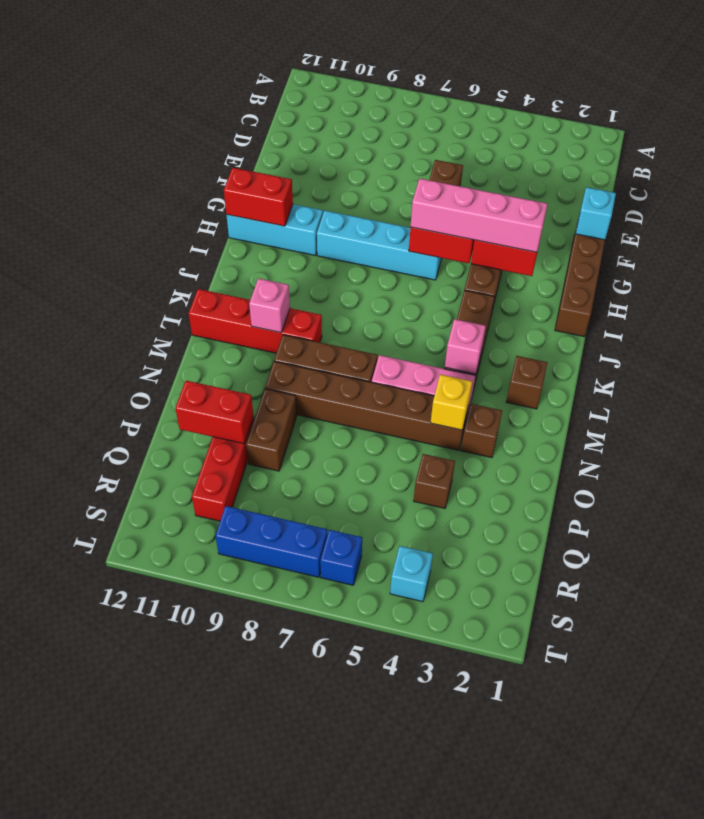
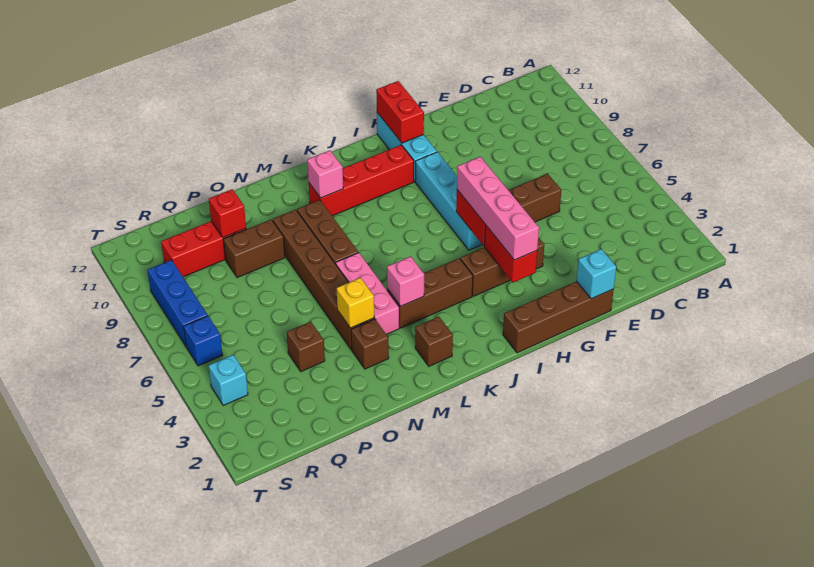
red 1x4 brick [189,289,322,353] -> red 1x4 brick turned to [309,145,414,216]
red 1x2 brick [175,381,254,444] -> red 1x1 brick [209,189,246,238]

